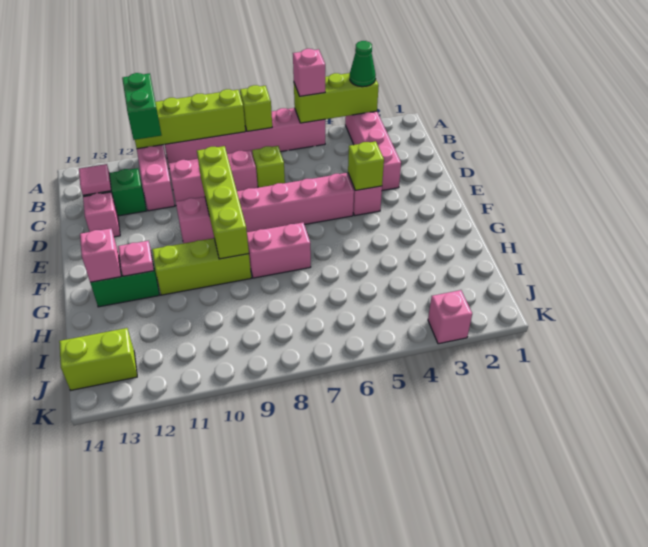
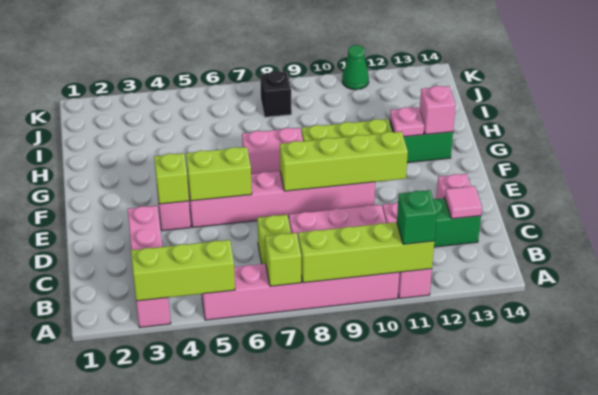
green 1x1 cone [350,41,376,87] -> green 1x1 cone moved to [342,45,369,90]
pink 1x1 brick [293,49,325,96] -> none
green 1x2 brick [122,73,161,140] -> green 1x1 brick [397,190,437,244]
lime 1x4 brick [197,146,249,259] -> lime 1x4 brick turned to [280,132,408,191]
none -> black 1x1 brick [260,71,292,117]
lime 1x2 brick [59,328,137,390] -> lime 1x2 brick moved to [186,147,252,201]
pink 1x1 brick [428,290,472,344] -> none

